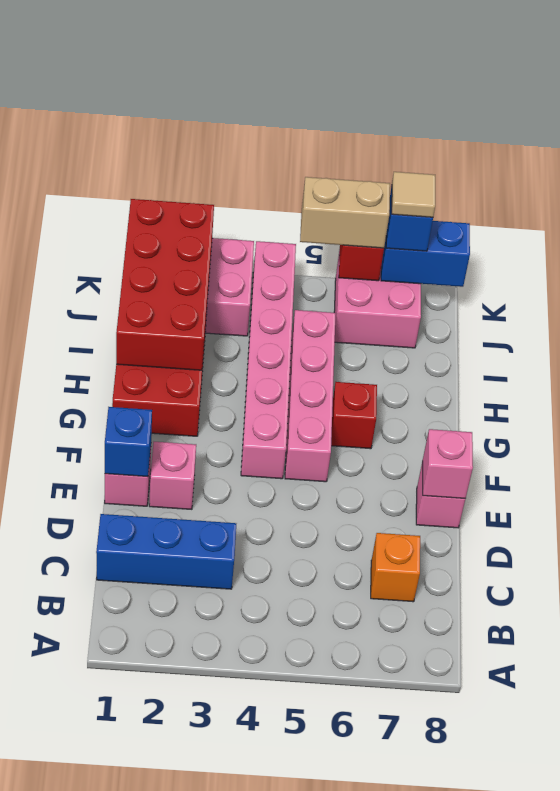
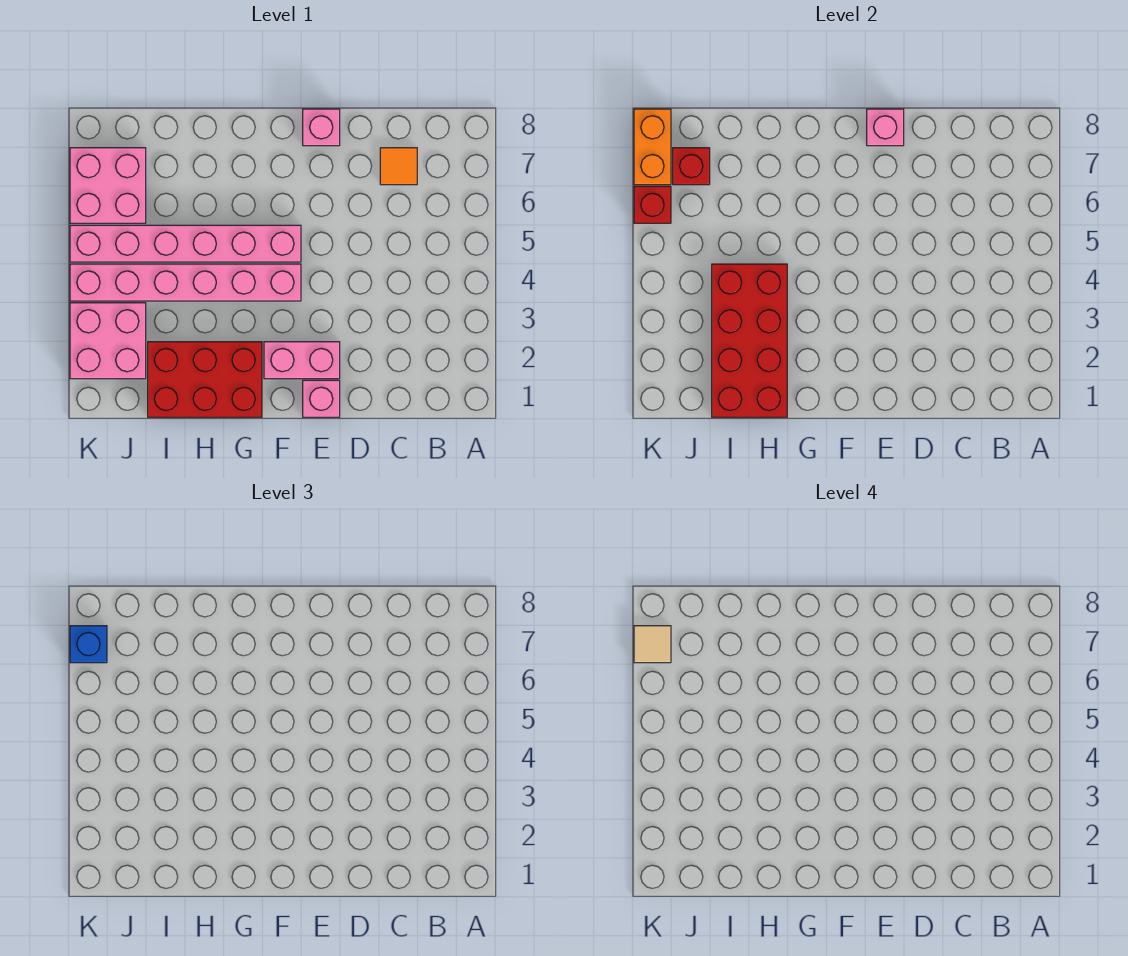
blue 1x3 brick [96,514,236,589] -> none
orange 1x1 brick [371,533,420,602] -> orange 1x1 tile [380,148,417,185]
blue 1x1 brick [105,407,152,477] -> none
pink 1x1 brick [149,442,196,509] -> pink 1x2 brick [264,342,340,379]
pink 1x4 brick [285,310,336,482] -> pink 1x6 brick [70,225,301,262]
red 1x1 brick [331,382,377,449] -> red 1x1 brick moved to [673,148,710,185]
red 2x4 brick [116,199,214,370] -> red 2x4 brick turned to [712,264,787,417]
tan 1x2 brick [300,177,390,248] -> none
blue 1x2 brick [381,221,470,287] -> orange 1x2 brick [634,109,671,185]

